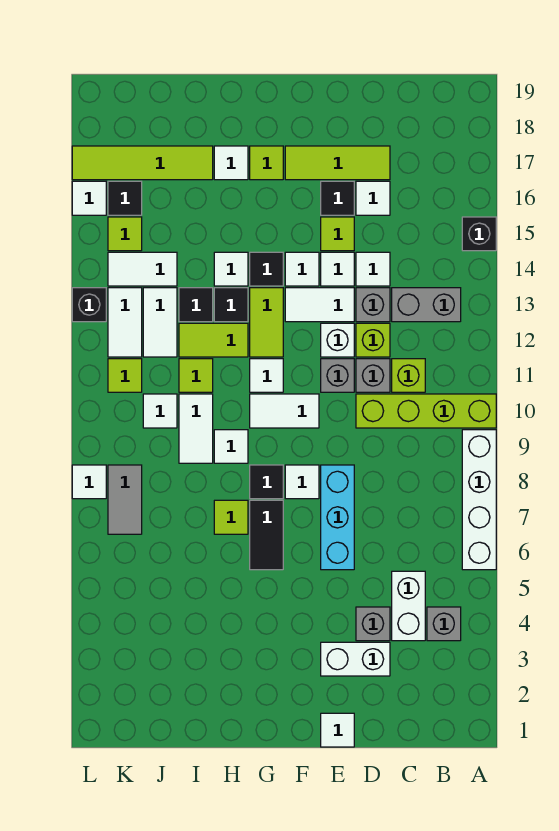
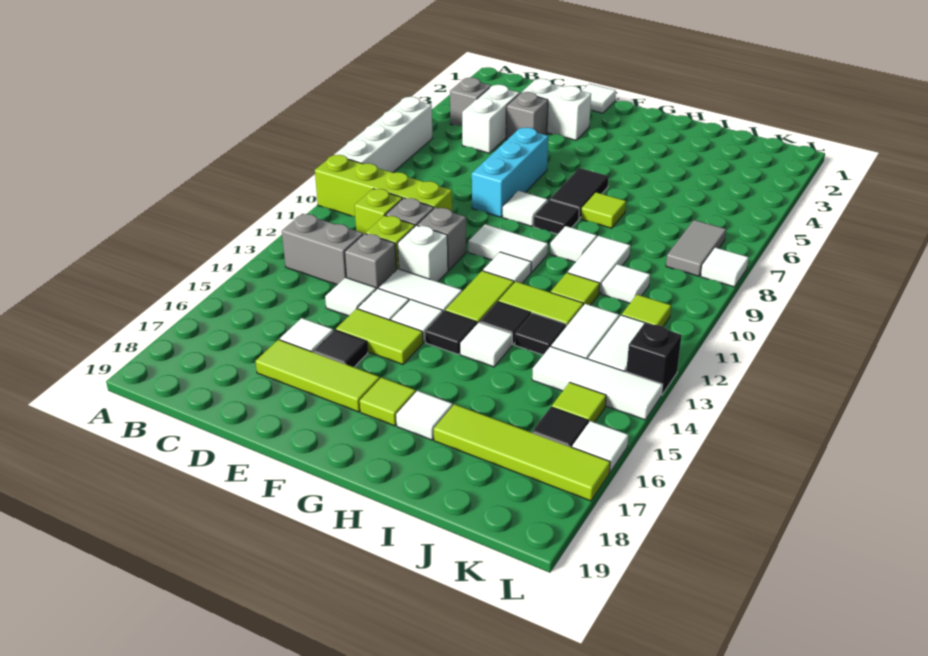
black 1x1 brick [462,217,496,251] -> none
lime 1x1 tile [321,217,354,251] -> lime 1x2 tile [336,309,423,364]
white 1x2 tile [108,252,177,286] -> white 1x3 tile [532,347,663,420]

